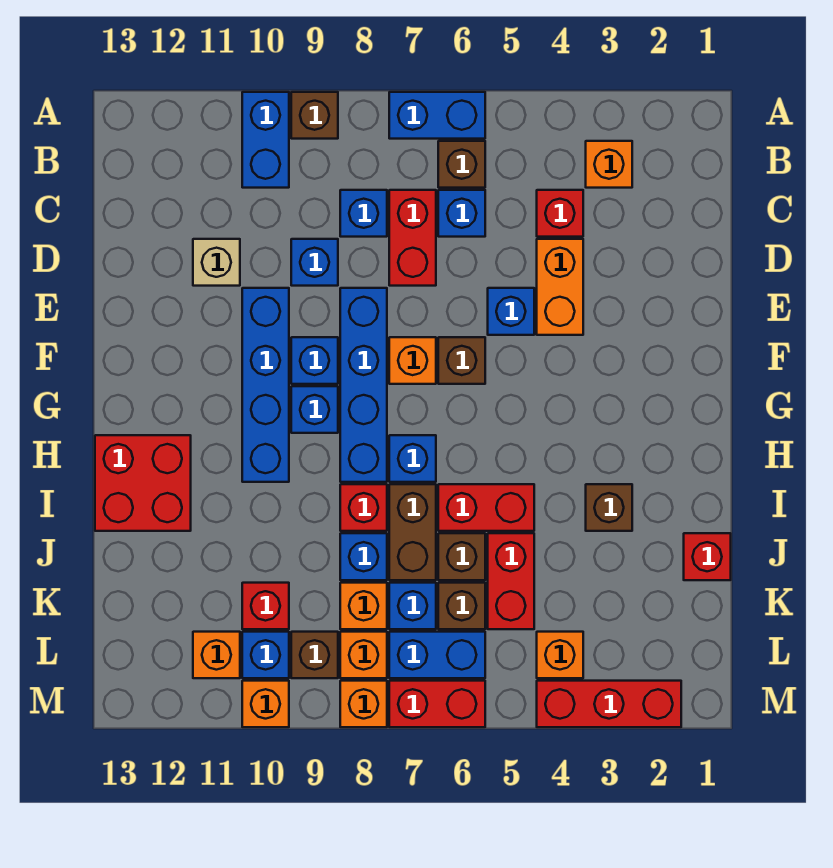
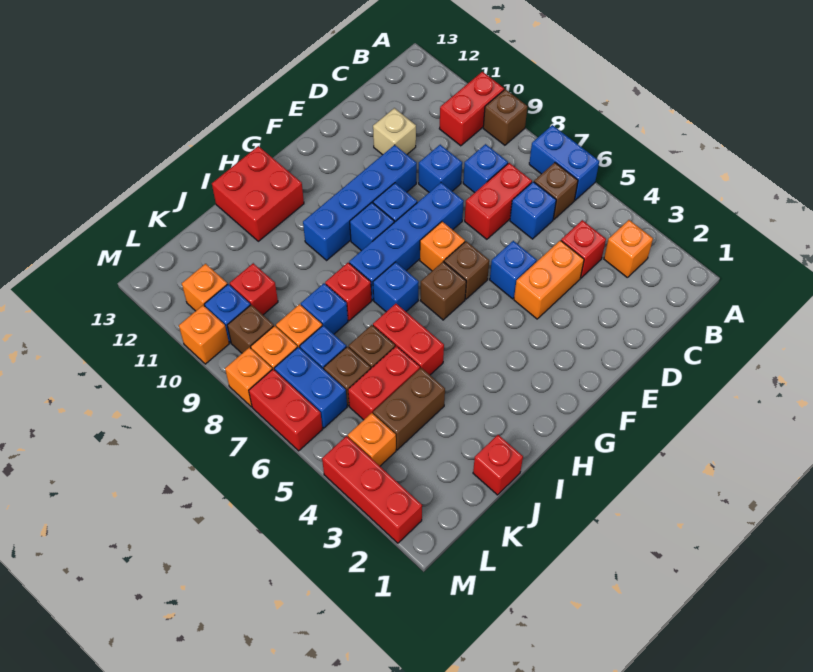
blue 1x2 brick [242,92,289,188] -> red 1x2 brick [439,72,504,146]
brown 1x1 brick [586,484,632,531] -> brown 1x1 brick moved to [420,262,466,320]
brown 1x2 brick [389,484,436,580] -> brown 1x2 brick moved to [373,368,445,450]

